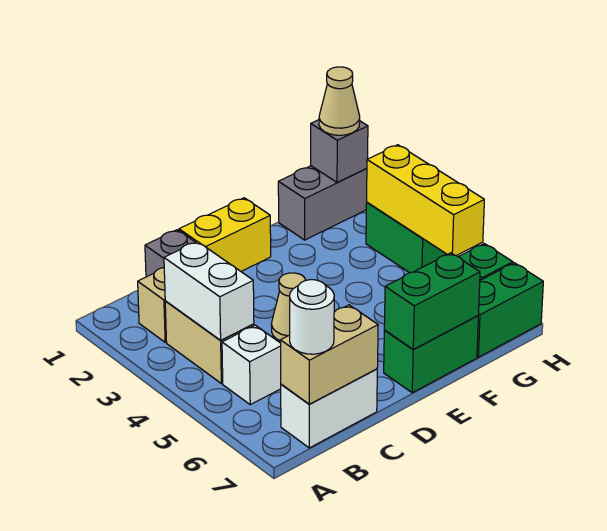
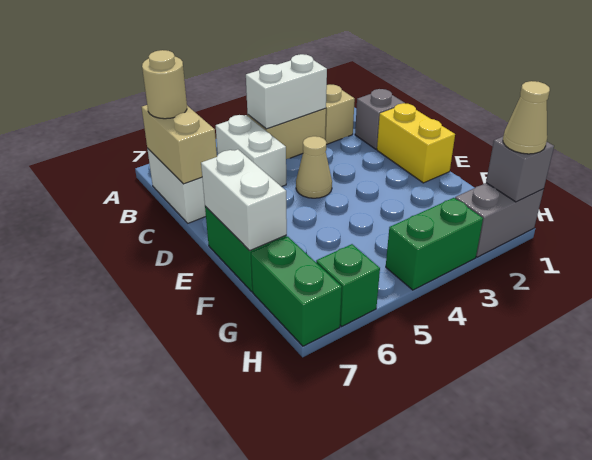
white 1x1 brick [222,325,281,405] -> white 1x2 brick [216,115,286,187]
white 1x1 round brick [290,280,334,354] -> tan 1x1 round brick [142,50,187,119]
green 1x2 brick [384,253,480,349] -> white 1x2 brick [201,149,287,251]
grey 1x2 brick [278,166,367,240] -> grey 1x2 brick turned to [455,183,544,257]
yellow 1x3 brick [367,145,484,256] -> none

